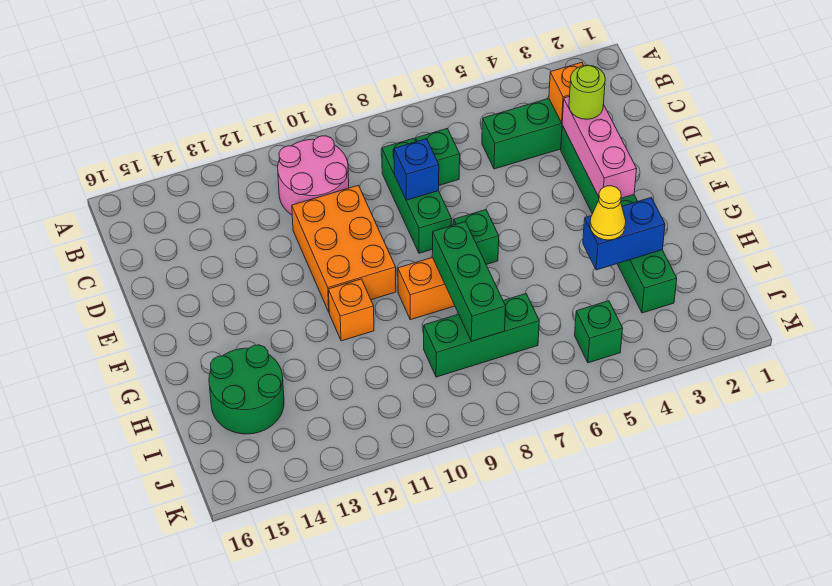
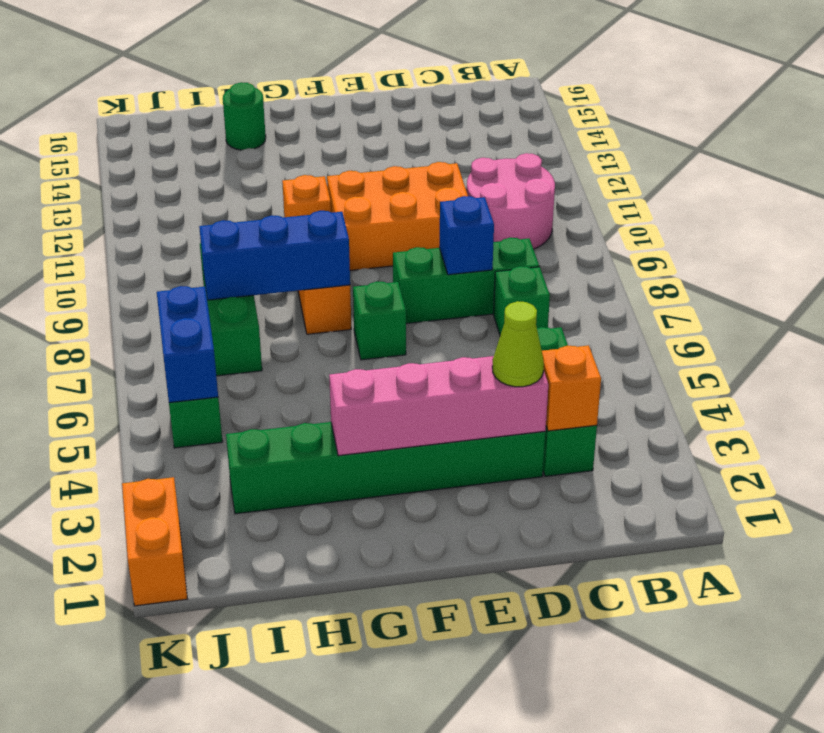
pink 1x3 brick [562,96,636,198] -> pink 1x4 brick [329,356,548,456]
lime 1x1 round brick [569,65,605,119] -> lime 1x1 cone [492,301,544,387]
green 1x3 brick [432,222,506,341] -> blue 1x3 brick [199,211,350,300]
blue 1x2 brick [583,198,665,270] -> blue 1x2 brick moved to [157,286,218,403]
yellow 1x1 cone [590,186,626,240] -> none
green 2x2 round brick [209,345,284,434] -> green 1x1 round brick [223,82,266,150]
none -> orange 1x2 brick [122,477,187,606]

